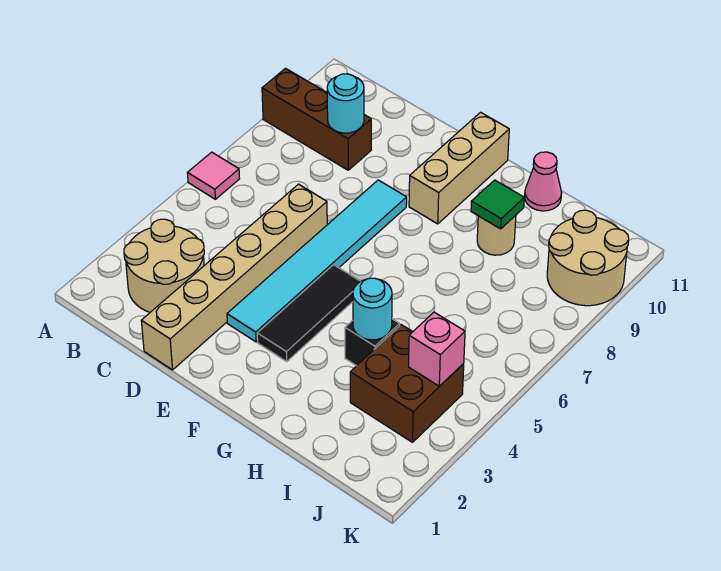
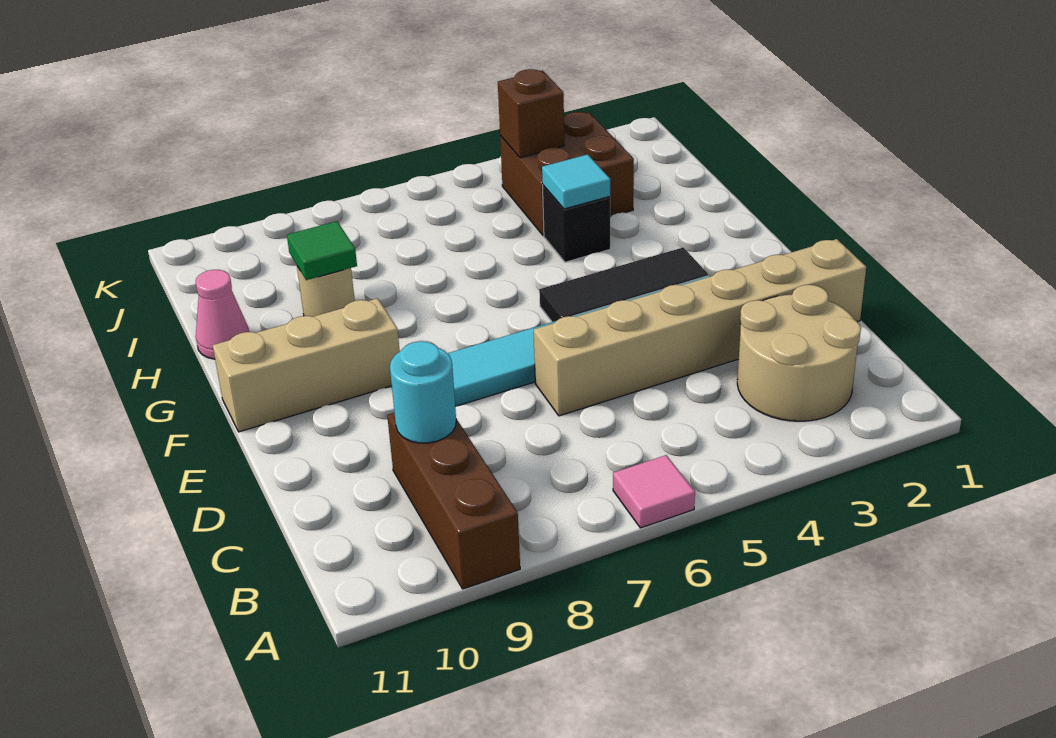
cyan 1x1 round brick [353,278,392,340] -> cyan 1x1 tile [542,154,610,209]
pink 1x1 brick [409,312,465,386] -> brown 1x1 brick [498,69,564,158]
tan 2x2 round brick [547,210,629,306] -> none

